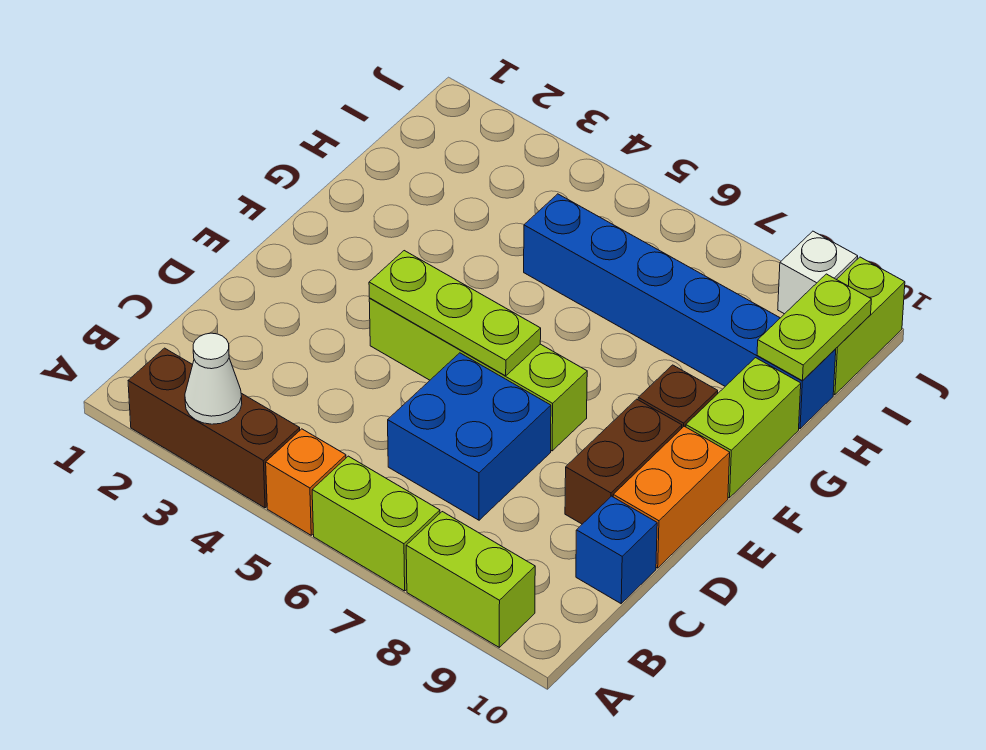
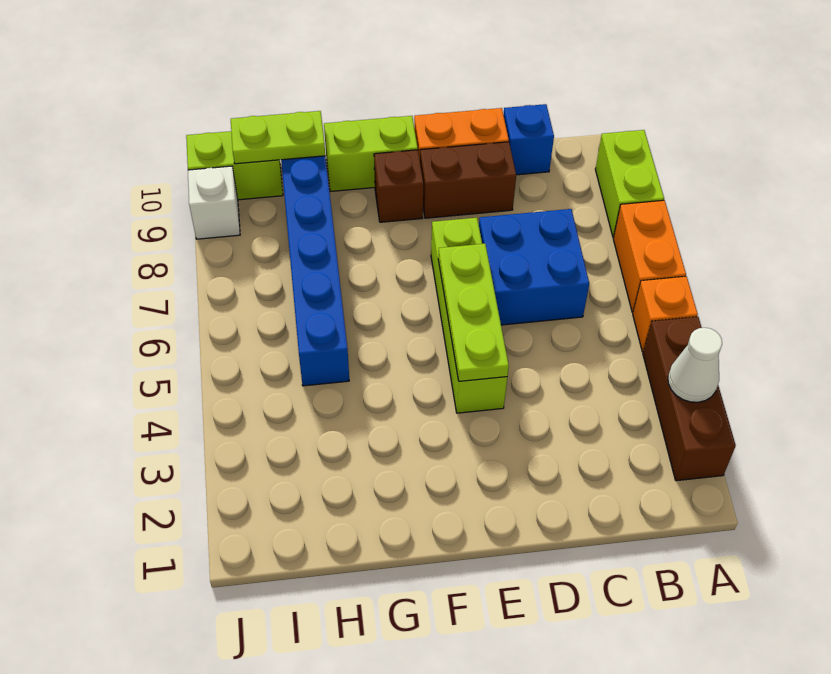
lime 1x2 brick [312,456,440,591] -> orange 1x2 brick [613,200,686,312]

